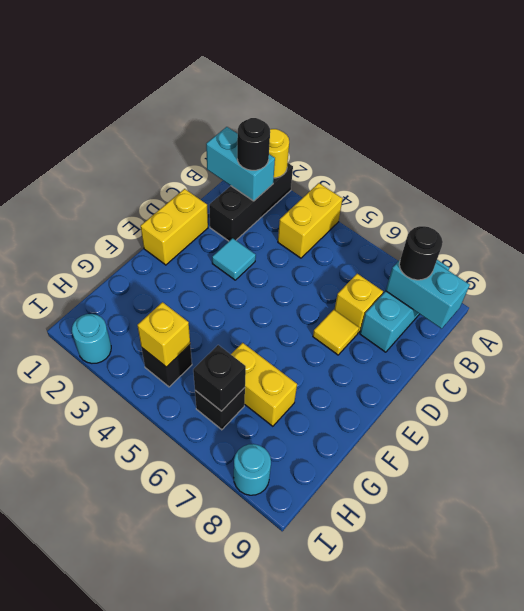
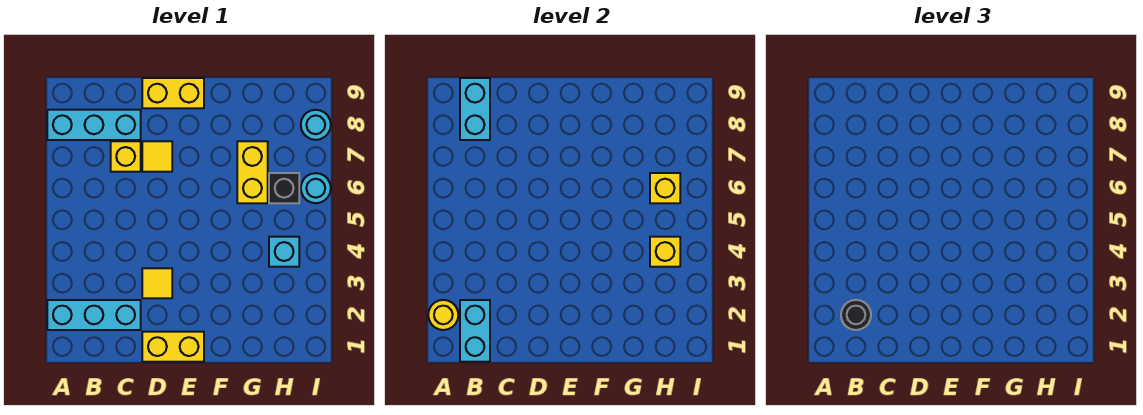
black 1x3 brick [209,163,293,241] -> cyan 1x3 brick [47,300,141,330]
yellow 1x2 brick [278,183,343,258] -> yellow 1x2 brick moved to [142,78,204,108]
black 1x1 round brick [399,226,443,280] -> none
cyan 1x1 tile [212,238,256,280] -> yellow 1x1 tile [142,268,172,298]
black 1x1 brick [142,345,192,387] -> cyan 1x1 brick [269,237,299,267]
black 1x1 brick [193,345,246,411] -> yellow 1x1 brick [650,173,680,203]
cyan 1x1 round brick [72,314,111,363] -> cyan 1x1 round brick moved to [301,173,331,203]

